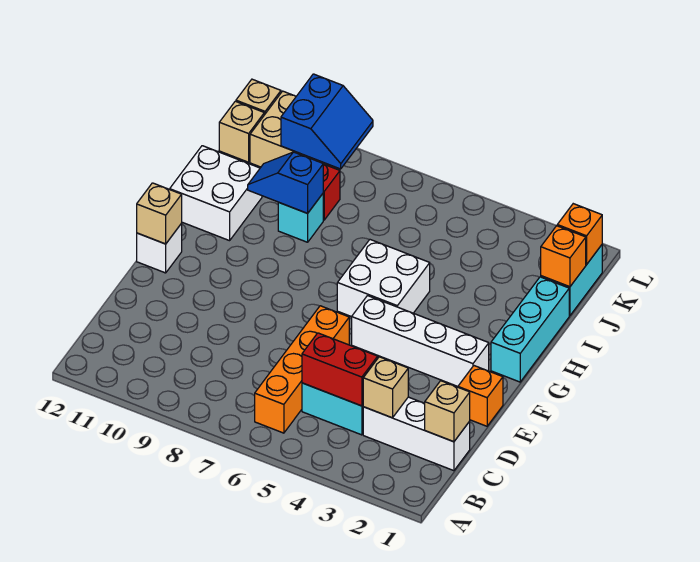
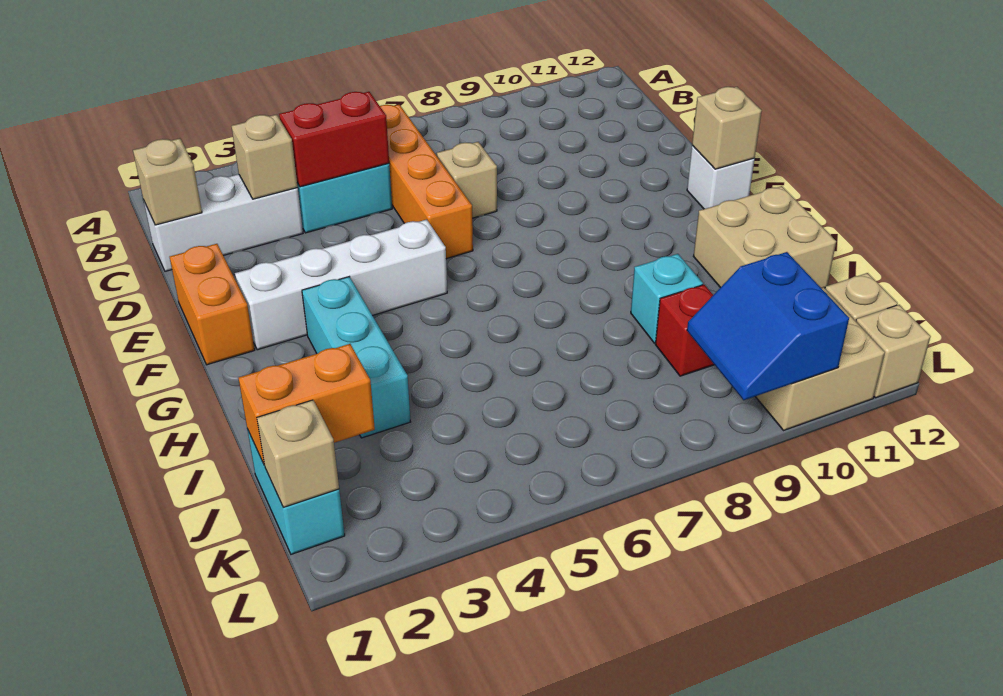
none -> tan 1x1 brick [437,142,497,218]
orange 1x1 brick [458,366,503,426] -> orange 1x2 brick [170,244,255,365]
cyan 1x3 brick [491,277,569,382] -> cyan 1x3 brick moved to [302,277,410,438]
white 2x2 brick [337,240,430,317] -> none
white 2x2 brick [170,146,262,241] -> tan 2x2 brick [693,186,836,288]
blue 1x2 slope [248,152,323,213] -> none
orange 1x1 brick [541,226,586,287] -> orange 1x2 brick [238,344,375,465]
orange 1x1 brick [557,204,602,265] -> tan 1x1 brick [257,400,339,507]

